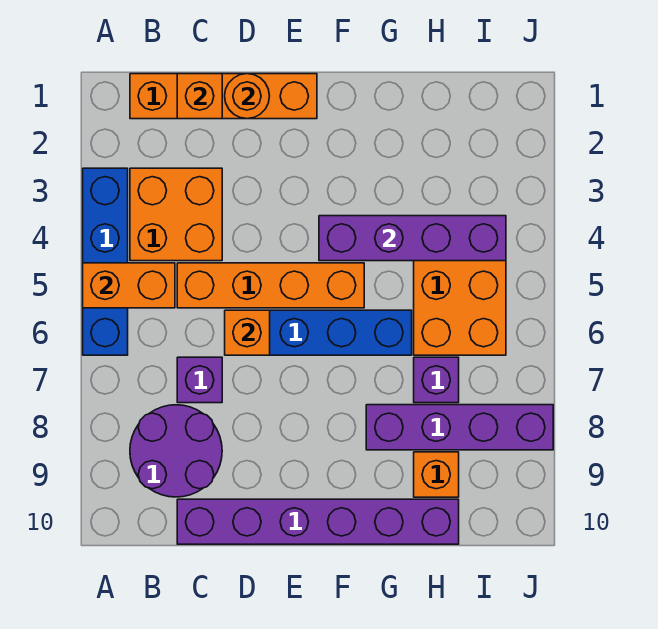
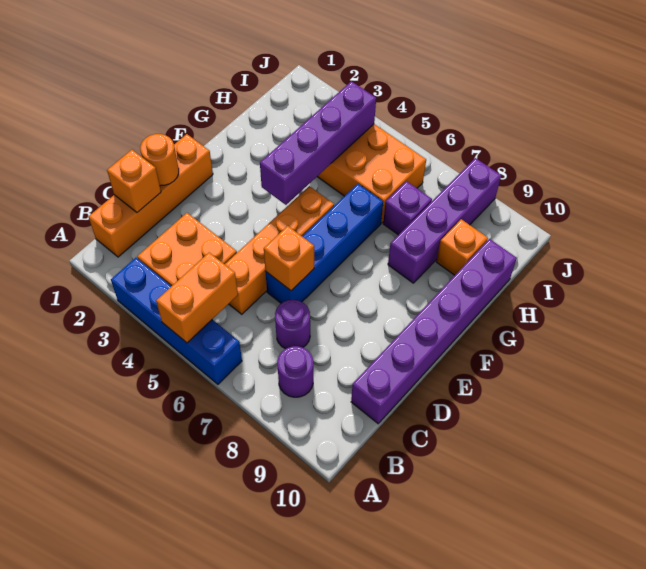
purple 2x2 round brick [130,405,222,497] -> purple 1x1 round brick [277,346,313,397]
purple 1x1 brick [177,357,222,403] -> purple 1x1 round brick [275,300,310,349]

